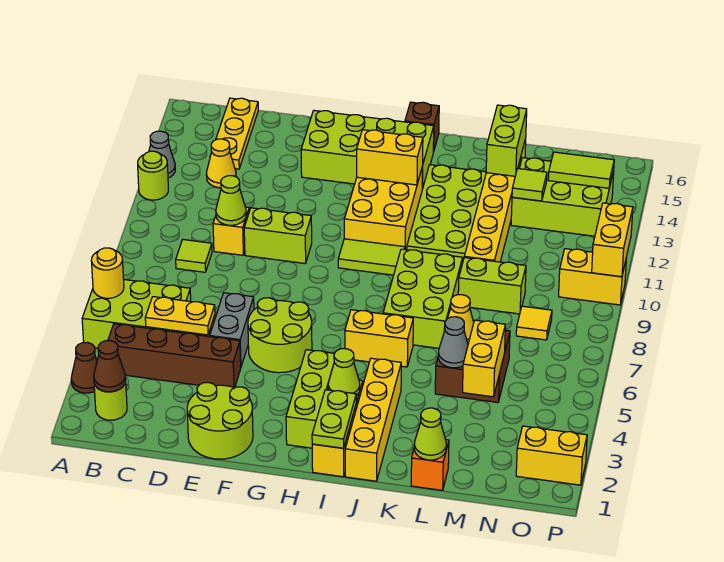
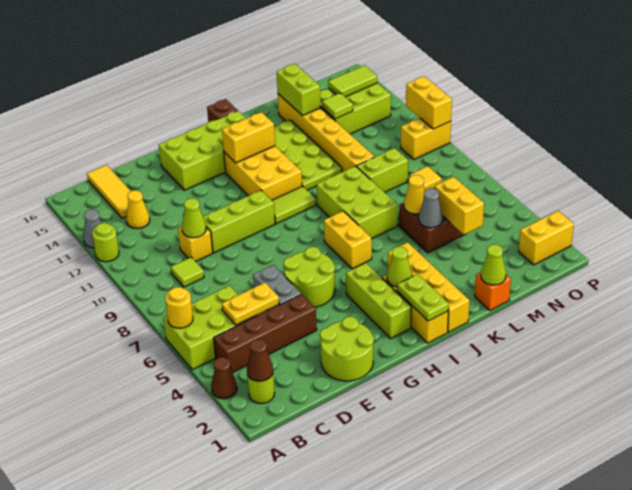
yellow 1x3 plate [216,98,258,169] -> yellow 1x3 tile [87,165,131,218]
lime 1x2 brick [244,208,312,263] -> lime 1x3 brick [203,190,275,253]
yellow 1x2 brick [345,310,413,367] -> yellow 1x2 brick turned to [324,211,372,269]

